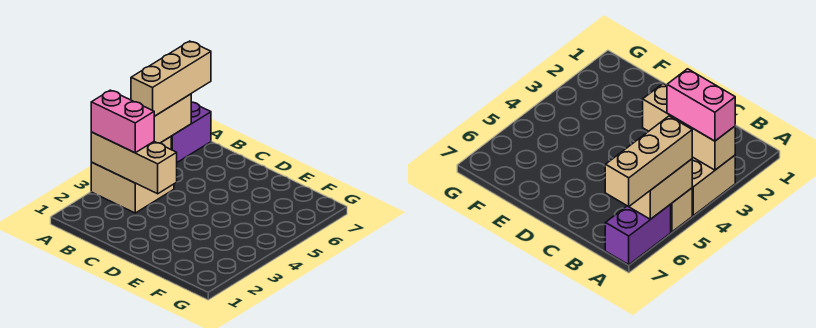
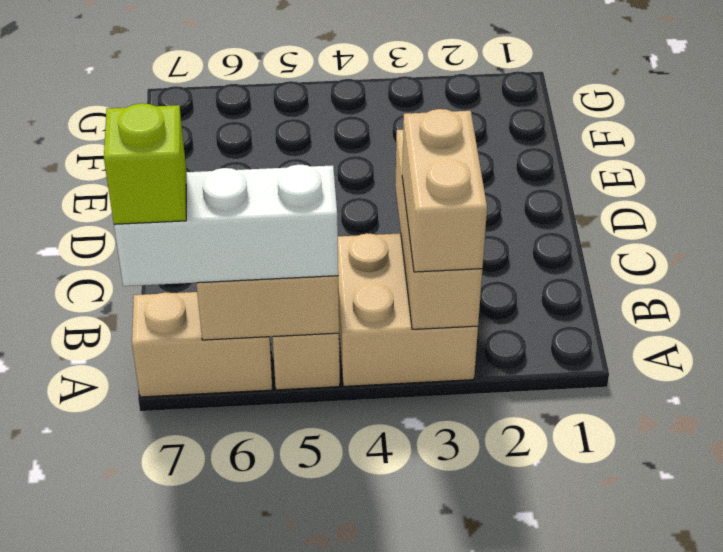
pink 1x2 brick [91,90,154,153] -> tan 1x2 brick [402,109,487,272]
tan 1x3 brick [131,41,211,116] -> white 1x3 brick [114,164,338,286]
purple 1x2 brick [171,102,211,162] -> tan 1x2 brick [132,292,272,397]
none -> lime 1x1 brick [104,103,186,224]

